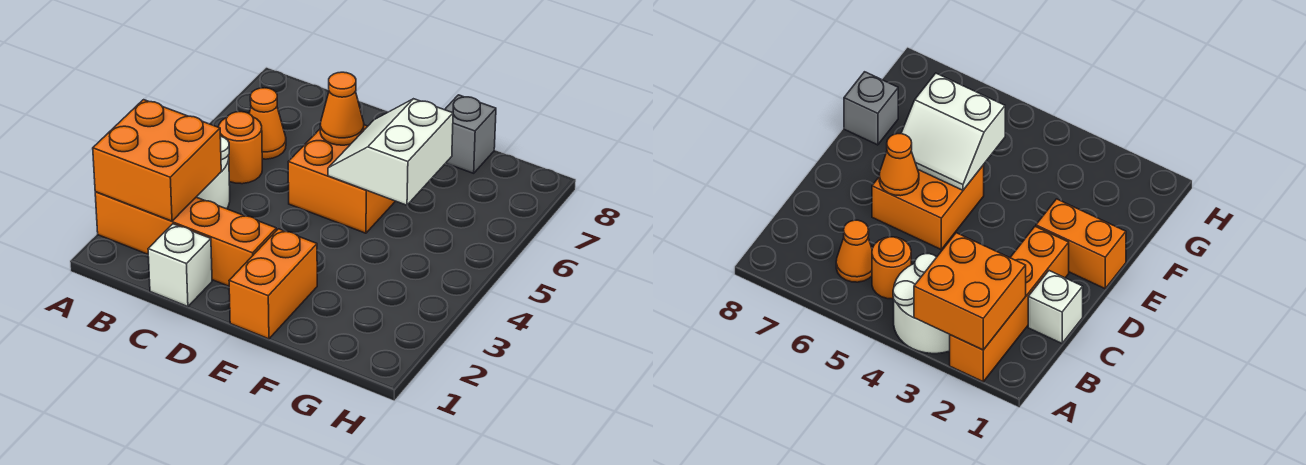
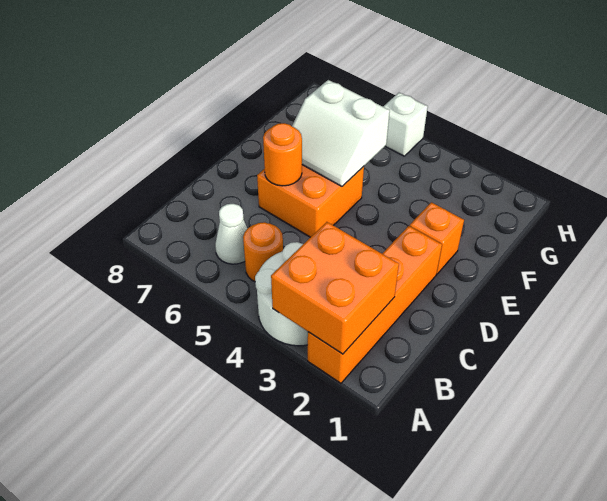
orange 1x1 cone [249,88,286,159] -> white 1x1 cone [215,204,247,264]
white 1x1 brick [148,224,212,307] -> white 1x1 brick moved to [383,93,428,156]
orange 1x1 cone [320,72,364,145] -> orange 1x1 round brick [263,123,302,186]
orange 1x2 brick [229,229,317,339] -> orange 1x1 brick [410,202,464,274]
grey 1x1 brick [445,95,496,173] -> none

